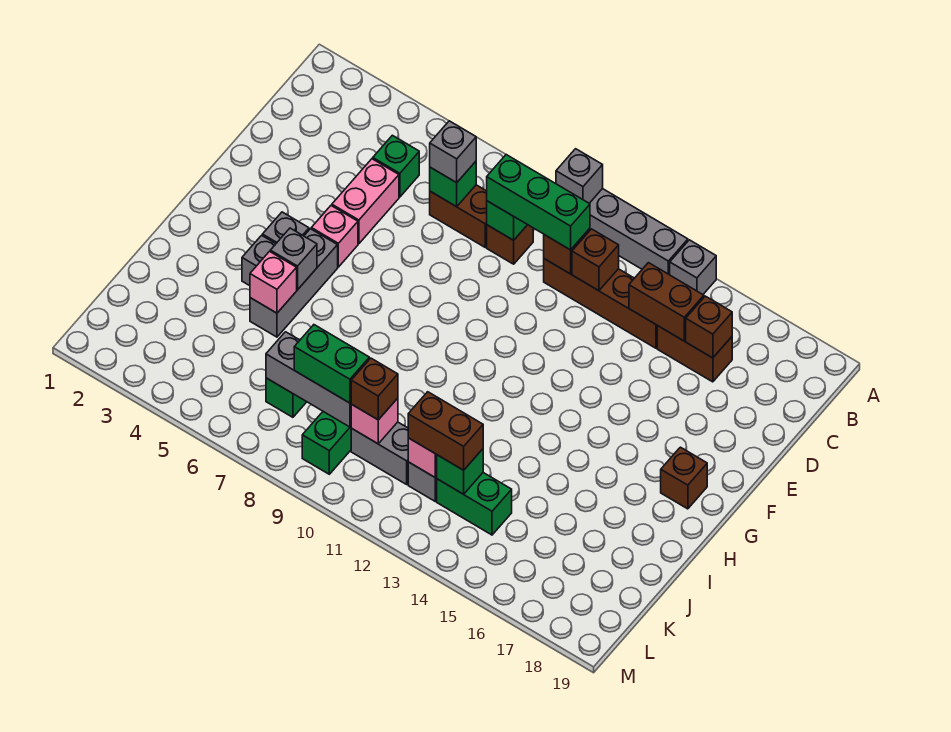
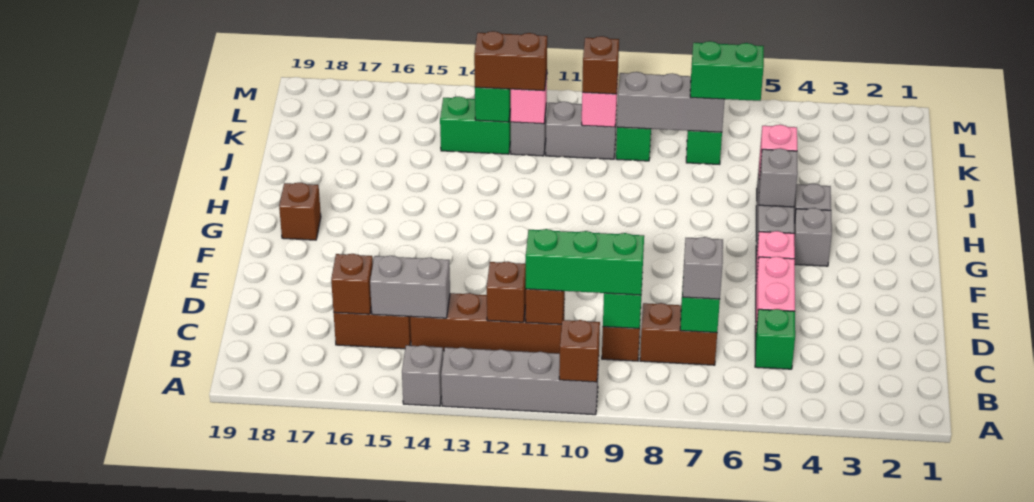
grey 1x1 brick [556,149,603,203] -> brown 1x1 brick [559,320,600,382]
brown 1x2 brick [629,263,704,341] -> grey 1x2 brick [370,256,450,318]
green 1x2 brick [294,325,369,403] -> green 1x2 brick moved to [690,41,764,101]

